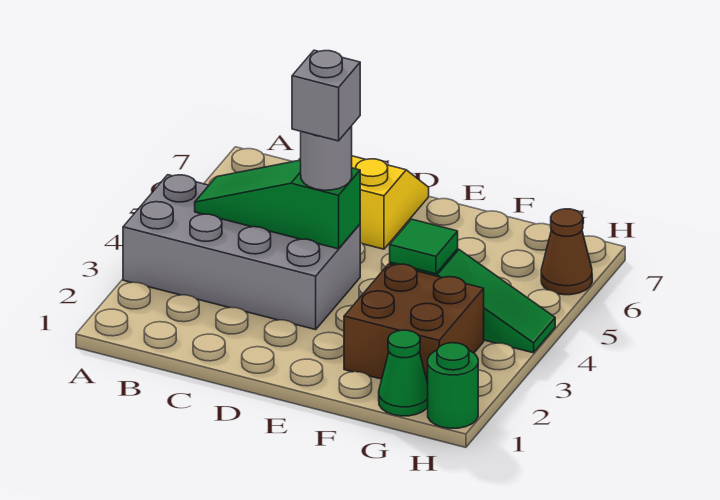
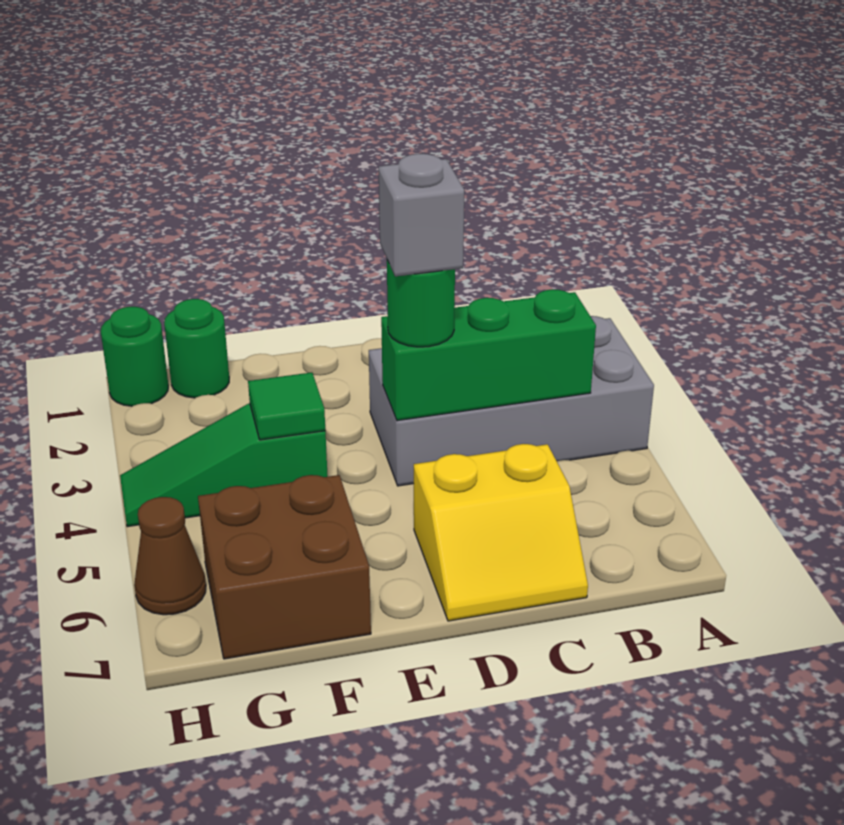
green 1x3 slope [195,160,360,249] -> green 1x3 brick [381,289,596,421]
grey 1x1 round brick [301,126,352,190] -> green 1x1 round brick [387,260,455,347]
brown 2x2 brick [344,264,484,383] -> brown 2x2 brick moved to [198,475,371,659]
green 1x1 cone [379,330,428,416] -> green 1x1 round brick [164,299,229,398]

